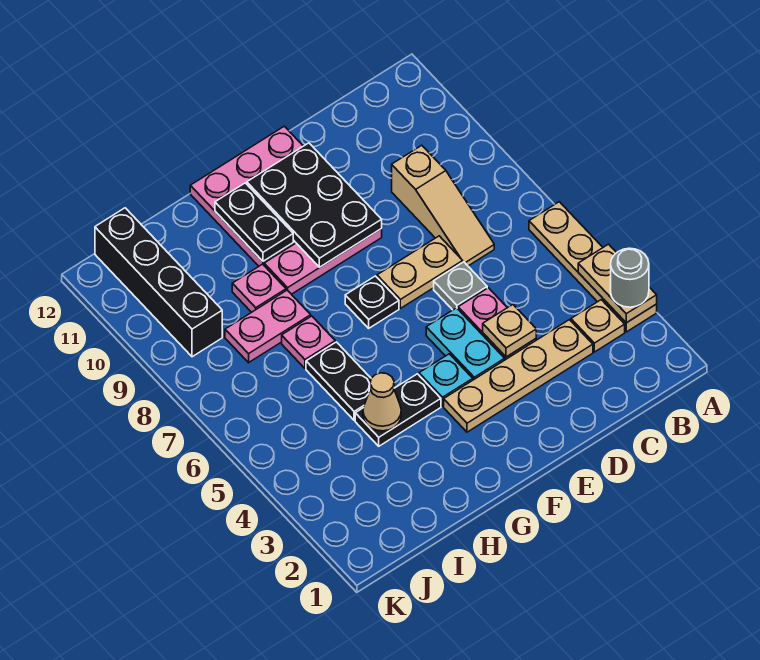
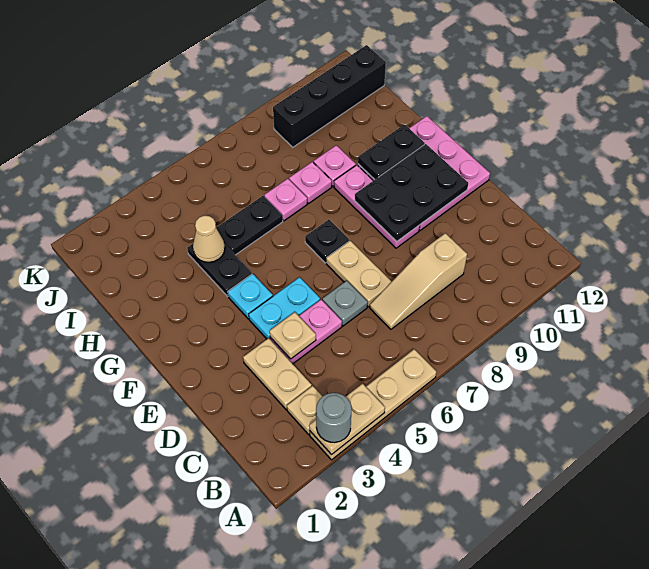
tan 1x4 plate [444,320,593,432] -> tan 1x2 plate [243,338,312,410]
pink 1x2 plate [225,290,311,363] -> pink 1x1 plate [289,162,332,203]

